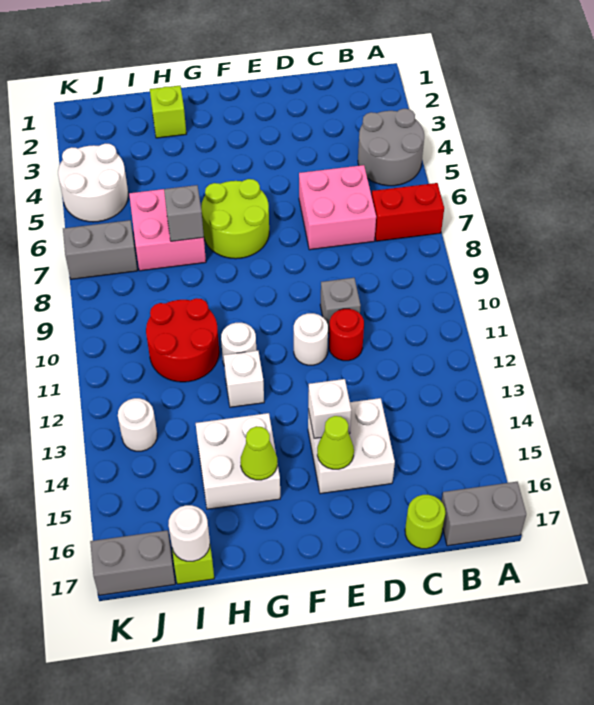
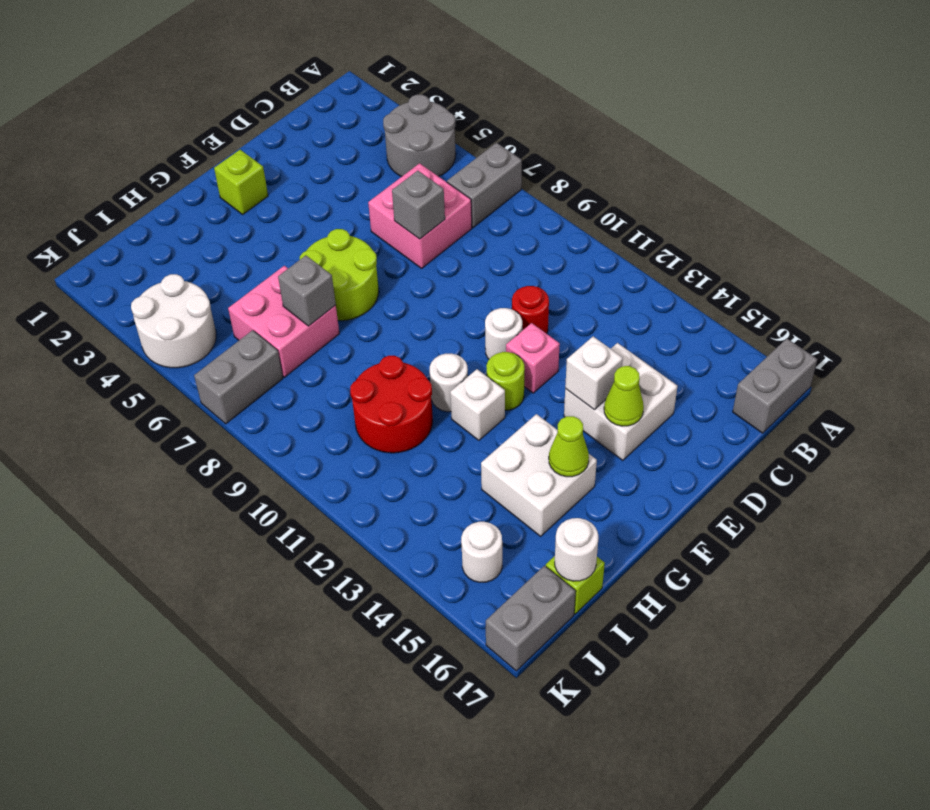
red 1x2 brick [372,183,444,241] -> grey 1x2 brick [447,143,522,228]
lime 1x1 round brick [405,495,445,549] -> lime 1x1 round brick moved to [486,352,525,410]
grey 1x1 brick [320,278,361,333] -> grey 1x1 brick moved to [392,171,445,239]
none -> pink 1x1 brick [506,323,560,393]
lime 1x1 brick [150,86,186,138] -> lime 1x1 brick moved to [214,150,268,214]
white 1x1 round brick [118,398,157,451] -> white 1x1 round brick moved to [461,522,502,582]

